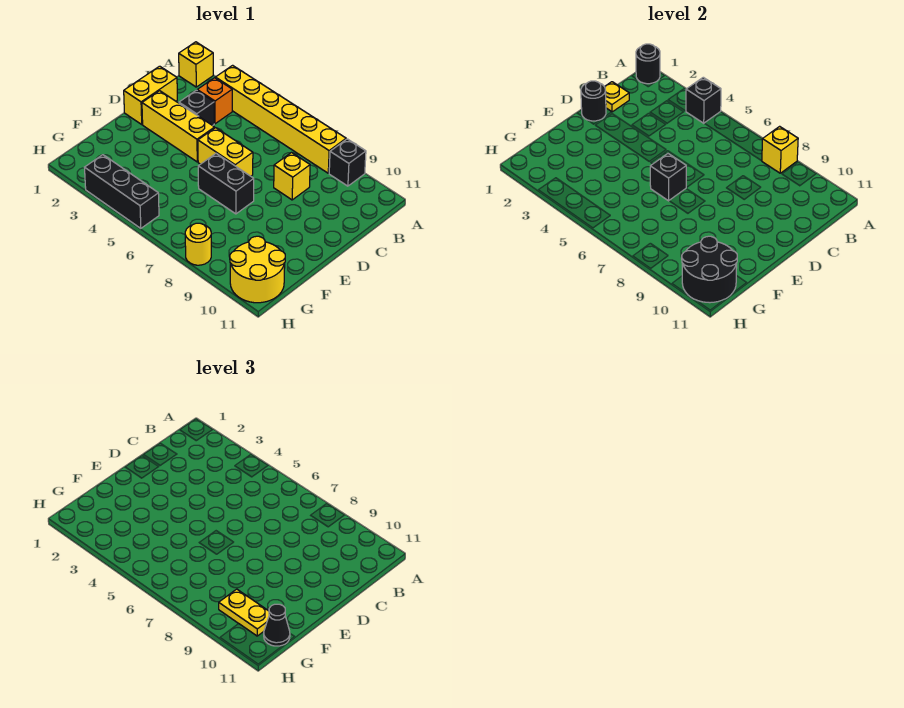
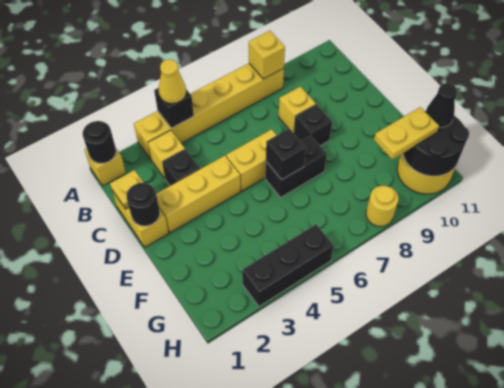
none -> yellow 1x1 cone [159,59,186,103]
black 1x1 brick [329,139,366,186] -> black 1x1 brick moved to [294,104,332,146]
orange 1x1 brick [197,78,232,124] -> yellow 1x1 brick [148,130,185,178]

